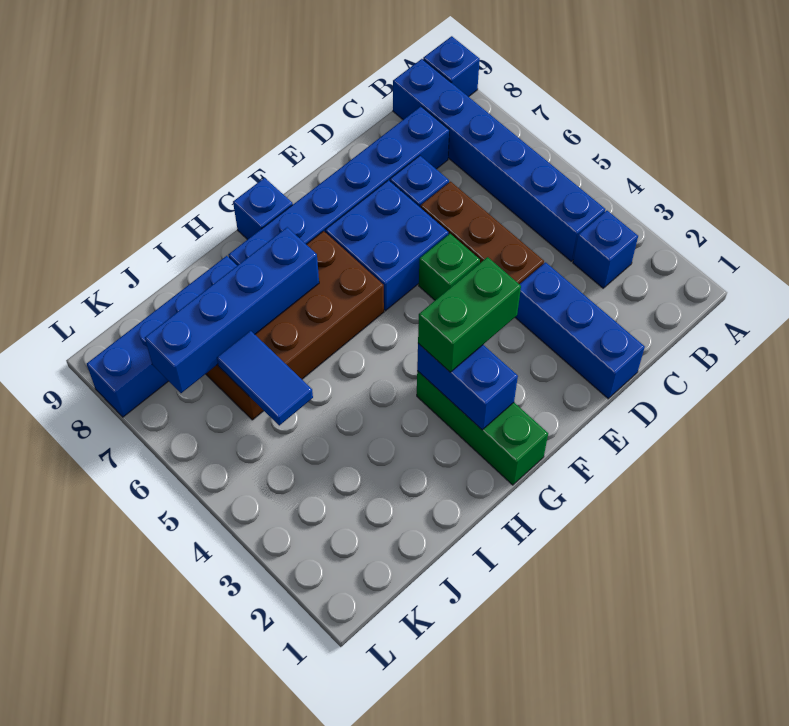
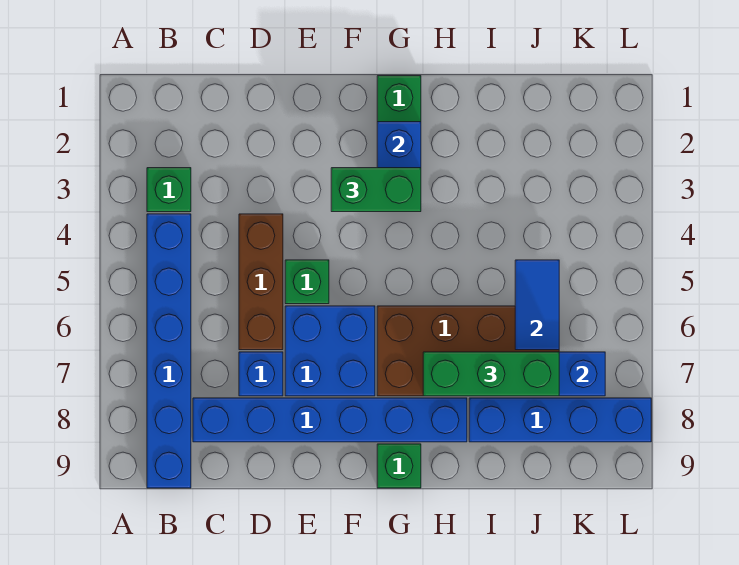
blue 1x1 brick [423,36,480,97] -> none
blue 1x1 brick [573,211,638,288] -> green 1x1 brick [147,168,191,212]
blue 1x3 brick [515,262,645,399] -> none
blue 1x1 brick [233,178,293,240] -> green 1x1 brick [377,444,421,488]
none -> green 1x3 brick [423,352,559,396]

